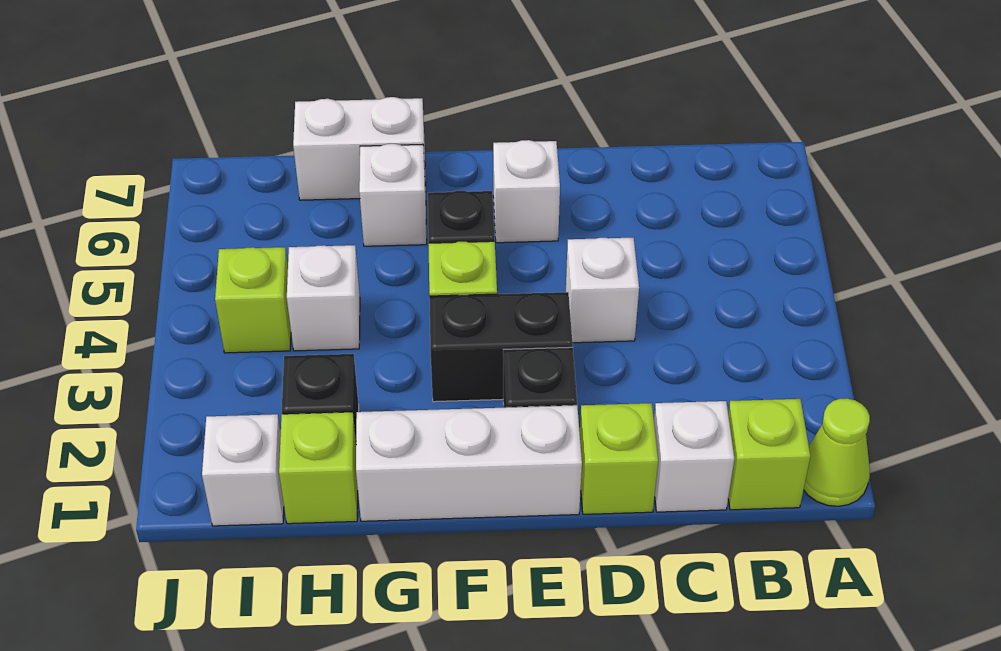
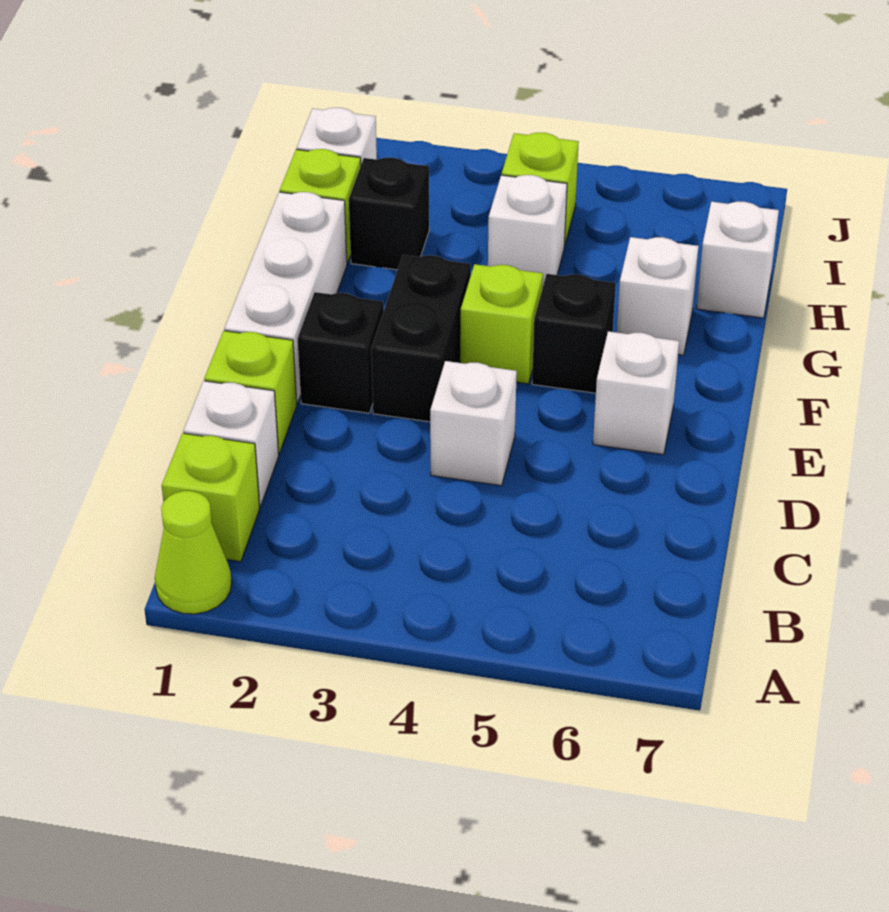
white 1x2 brick [293,97,426,200] -> white 1x1 brick [697,202,779,318]

